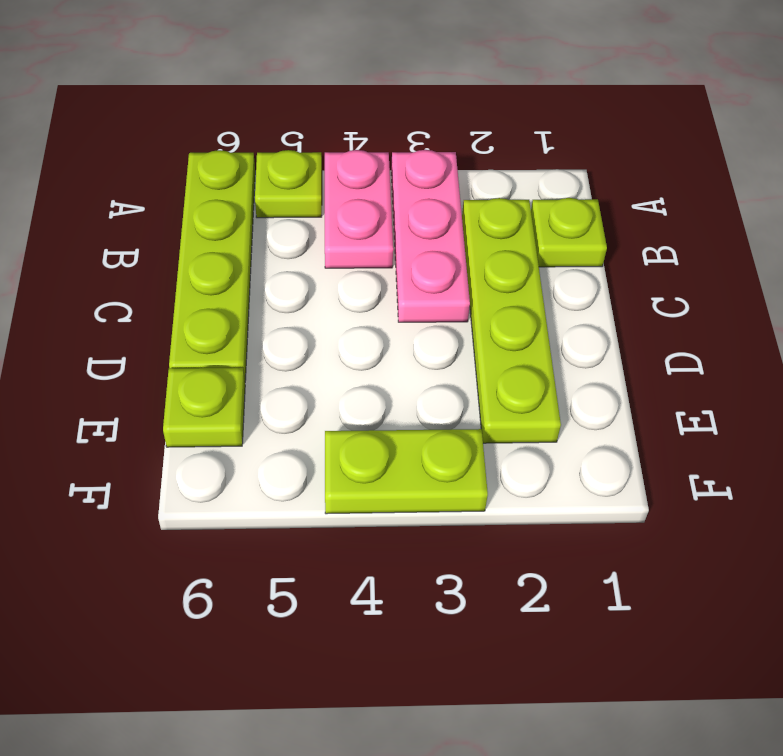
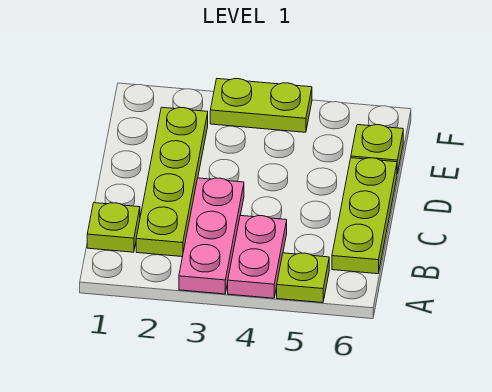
lime 1x4 plate [169,150,255,380] -> lime 1x3 plate [332,158,397,274]

